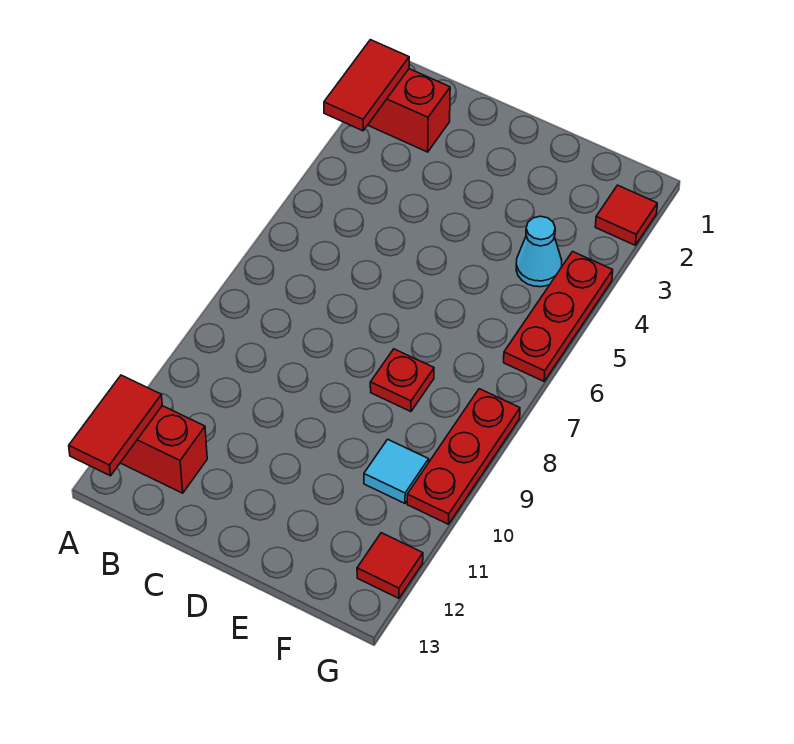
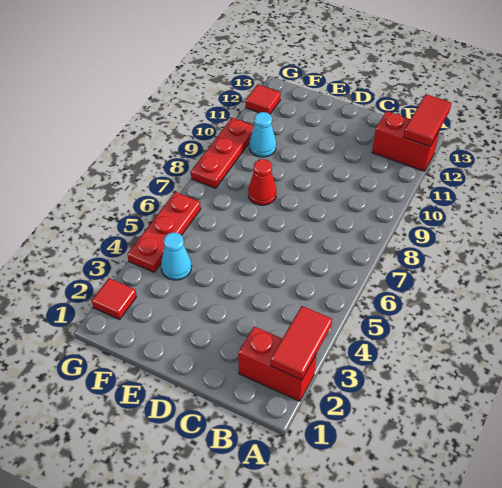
red 1x1 plate [370,349,434,412] -> red 1x1 cone [248,159,276,205]
cyan 1x1 tile [364,439,429,503] -> cyan 1x1 cone [249,112,276,157]

